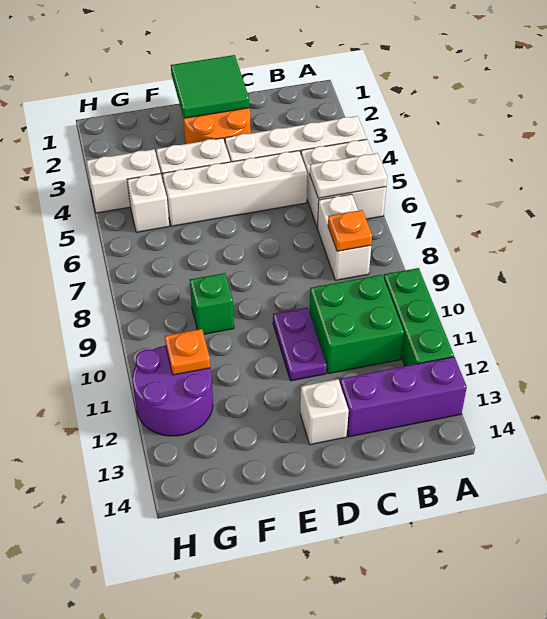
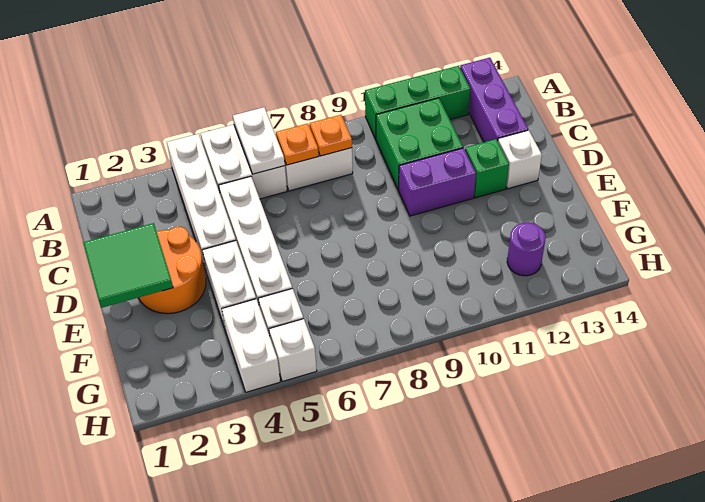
purple 1x2 plate [273,307,327,381] -> purple 1x2 brick [399,148,476,216]
green 1x1 brick [190,273,234,334] -> green 1x1 brick moved to [465,139,509,198]
purple 2x2 round brick [132,346,213,436] -> purple 1x1 round brick [507,223,546,276]
orange 1x1 plate [165,329,210,375] -> orange 1x1 plate moved to [276,124,319,165]
none -> white 1x1 brick [269,319,317,382]

